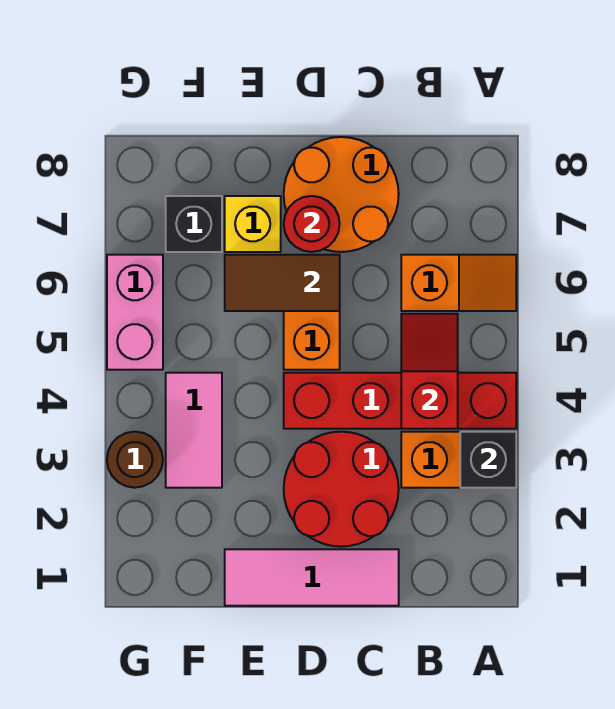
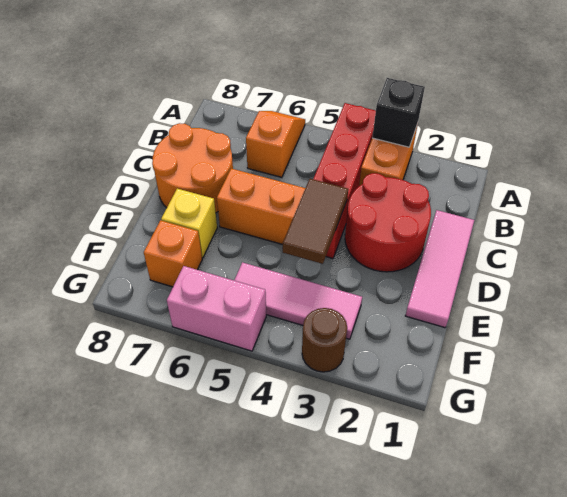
red 1x2 slope [401,314,458,429] -> none
brown 1x2 tile [225,255,340,311] -> brown 1x2 tile moved to [283,179,348,264]
red 1x1 round brick [284,196,340,252] -> none
pink 1x2 tile [166,373,222,488] -> pink 1x3 tile [234,262,362,339]
black 1x1 brick [166,196,222,252] -> orange 1x1 brick [144,220,202,287]

